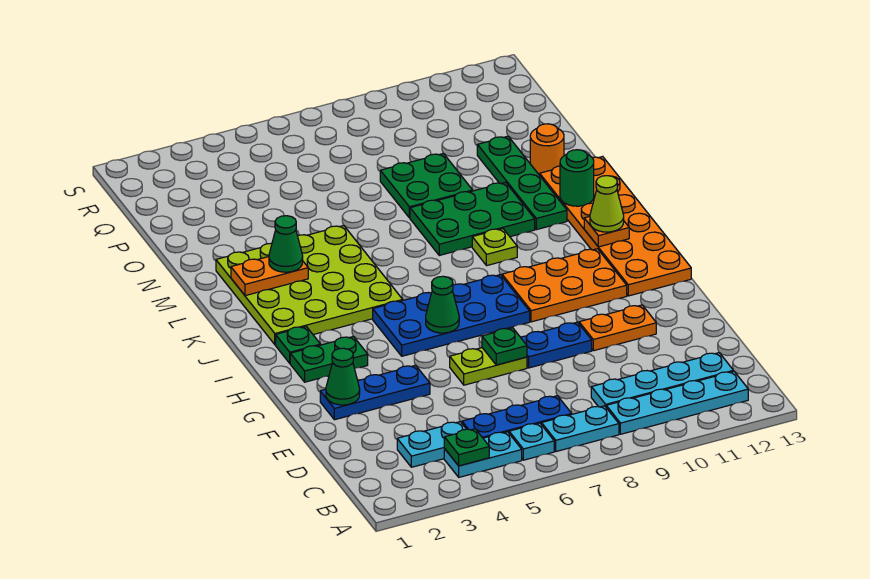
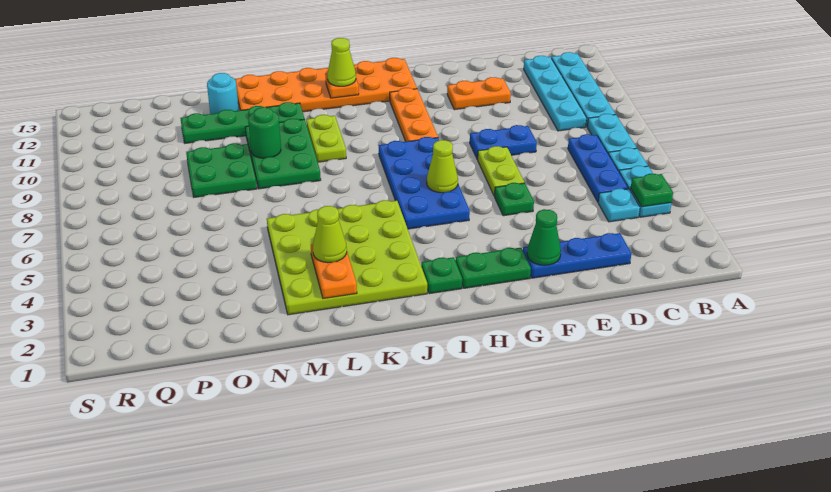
cyan 1x2 plate [397,422,466,467] -> cyan 1x1 plate [598,189,640,222]
blue 1x3 plate [320,365,430,420] -> blue 1x3 plate turned to [523,233,631,278]
green 1x1 plate [482,328,527,365] -> green 1x1 plate moved to [495,183,534,216]
blue 1x2 plate [521,322,592,368] -> blue 1x2 plate turned to [470,125,537,159]
orange 1x2 plate [579,305,656,351] -> orange 1x2 plate turned to [447,77,511,110]
green 1x2 plate [290,336,368,382] -> green 1x2 plate turned to [455,248,531,288]
green 1x1 cone [426,276,459,333] -> lime 1x1 cone [427,140,458,193]
orange 2x3 plate [502,249,627,322] -> orange 1x3 plate [390,88,438,142]
lime 1x1 plate [472,229,517,266] -> lime 1x2 plate [306,115,346,162]
green 1x1 cone [269,216,303,272] -> lime 1x1 cone [313,206,347,263]
green 1x1 round brick [560,150,594,206] -> green 1x1 round brick moved to [248,107,281,158]
orange 1x1 round brick [530,124,564,175] -> cyan 1x1 round brick [207,73,239,114]

